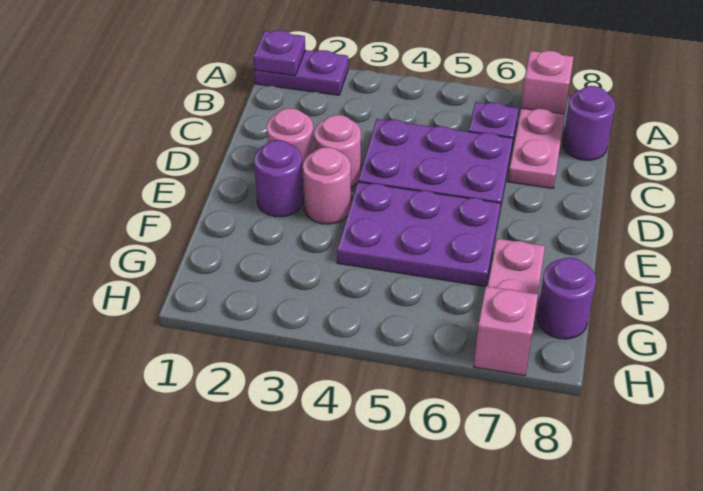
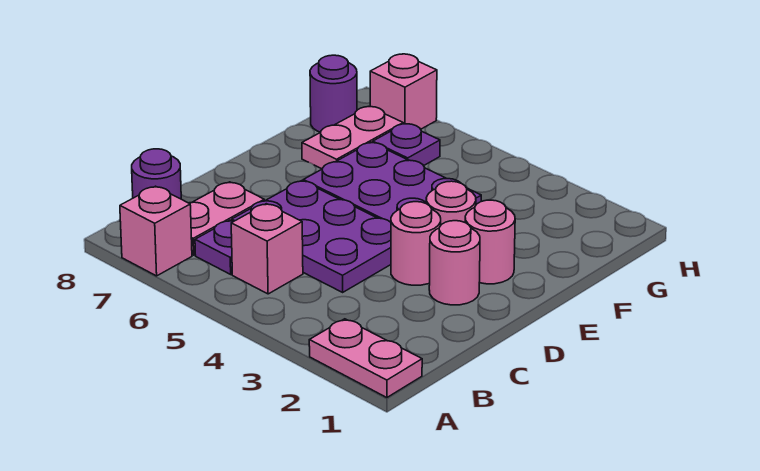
purple 1x2 plate [254,50,348,95] -> pink 1x2 plate [309,319,422,398]
purple 1x1 plate [253,30,305,75] -> purple 1x1 plate moved to [373,124,440,166]
none -> pink 1x1 brick [231,204,303,294]
purple 1x1 round brick [254,140,303,217] -> pink 1x1 round brick [465,200,515,284]

